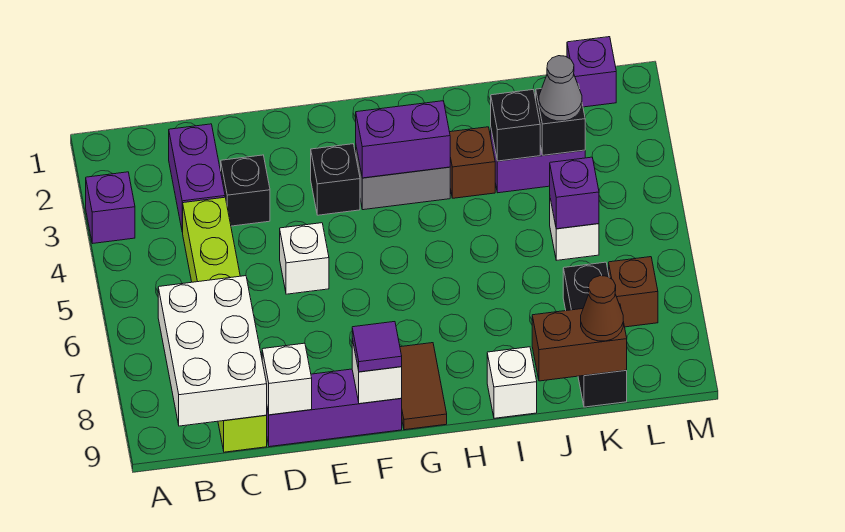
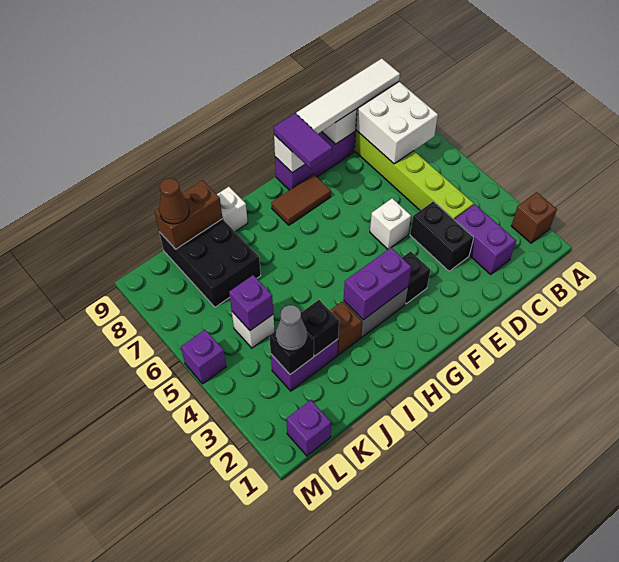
purple 1x1 brick [86,172,135,244] -> purple 1x1 brick moved to [181,330,226,384]
none -> white 1x4 tile [296,59,400,134]
black 1x1 brick [221,155,270,226] -> black 1x2 brick [410,201,474,271]
purple 1x1 tile [352,322,402,372] -> purple 1x2 tile [274,113,332,169]
brown 1x2 tile [400,343,447,430] -> brown 1x2 tile turned to [271,174,331,225]
black 1x3 brick [563,262,627,407] -> black 2x3 brick [159,219,261,307]
brown 1x1 brick [609,257,658,327] -> brown 1x1 brick moved to [511,192,557,243]

